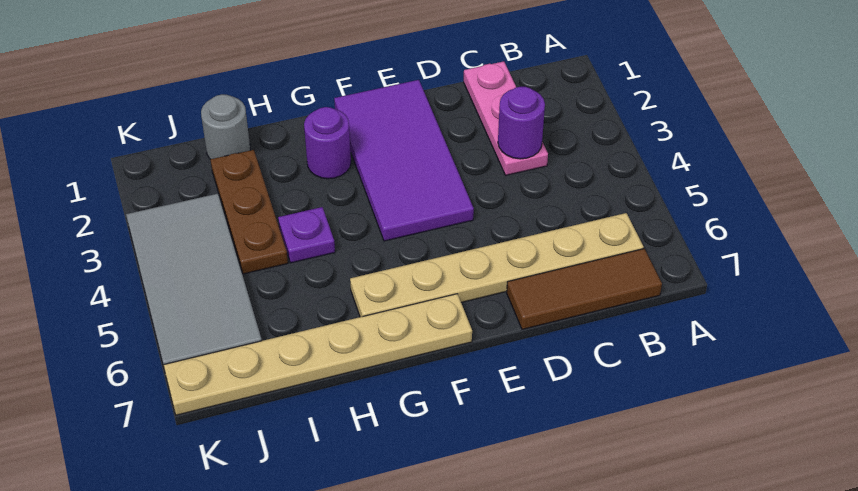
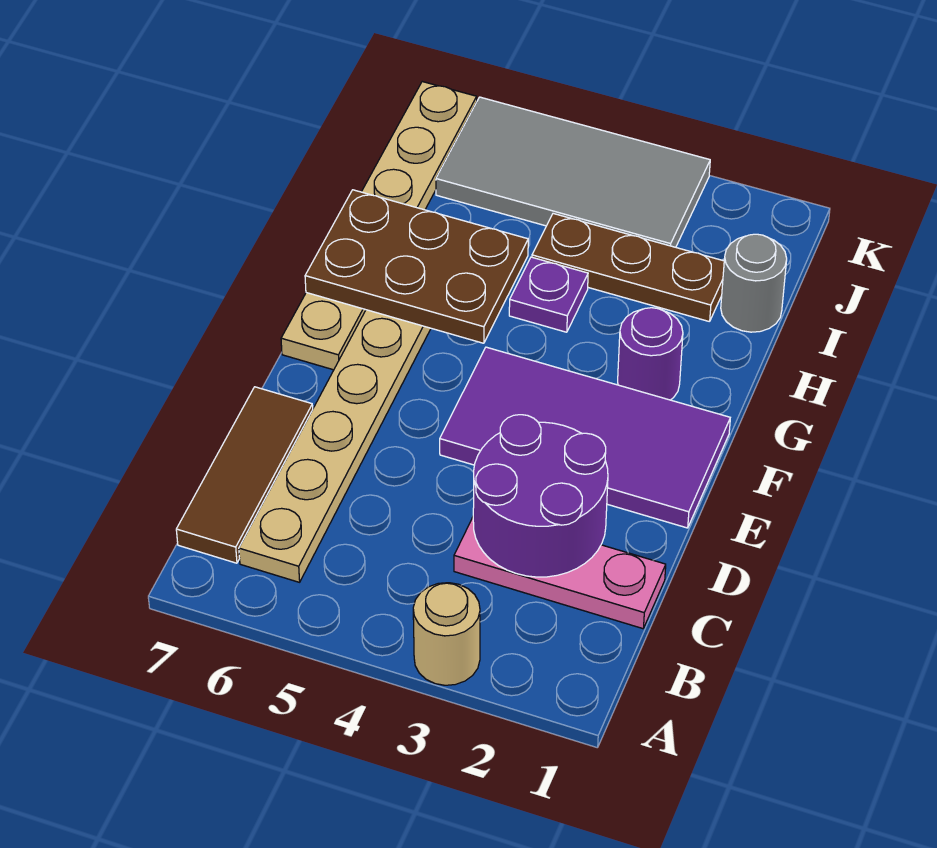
none -> tan 1x1 round brick [413,583,480,685]
purple 1x1 round brick [498,87,545,159] -> purple 2x2 round brick [473,415,608,577]
none -> brown 2x3 plate [305,190,528,343]

